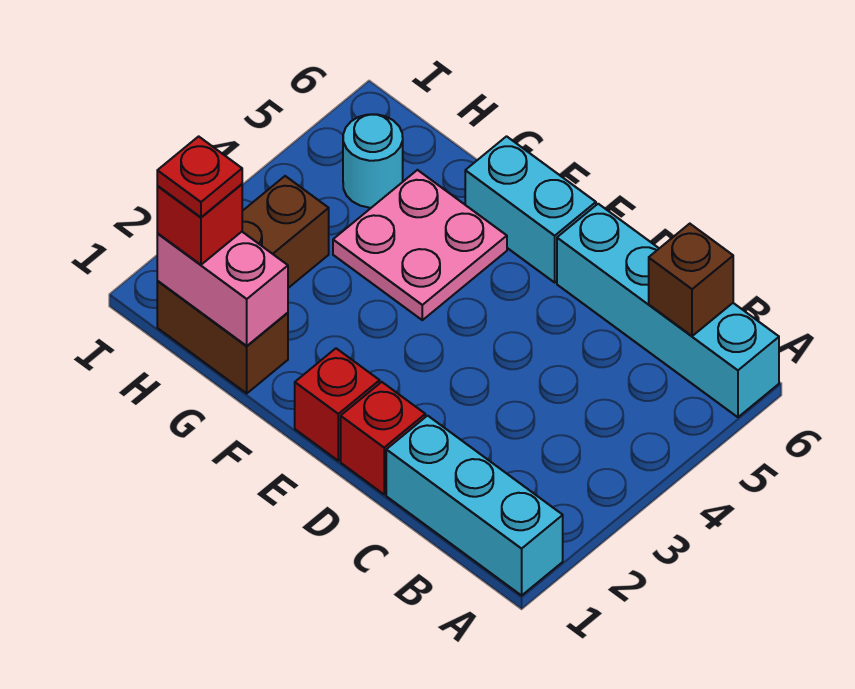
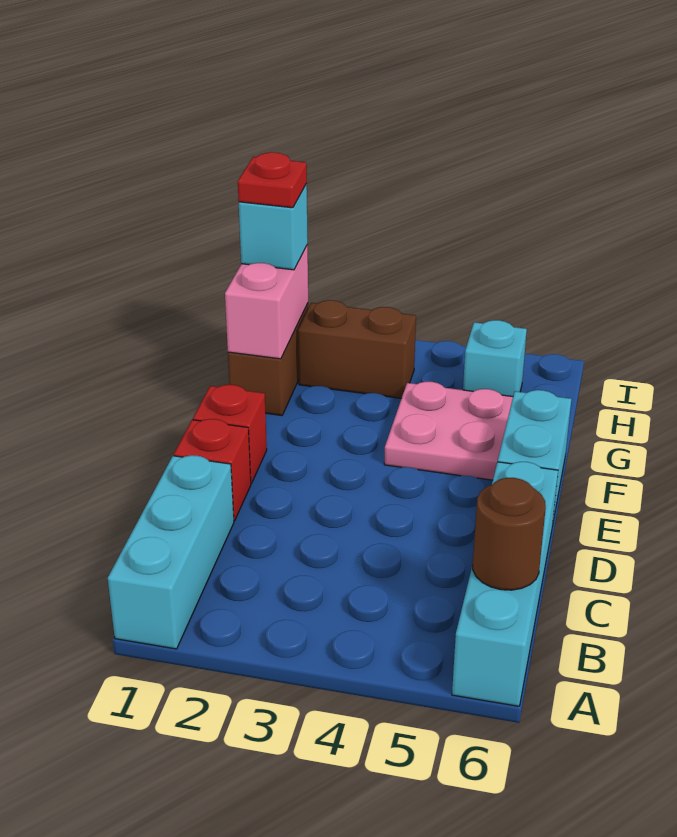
brown 1x1 brick [649,224,733,336] -> brown 1x1 round brick [473,478,546,590]
red 1x1 brick [157,184,242,265] -> cyan 1x1 brick [239,184,308,270]
cyan 1x1 round brick [343,114,403,208] -> cyan 1x1 brick [463,320,527,396]

